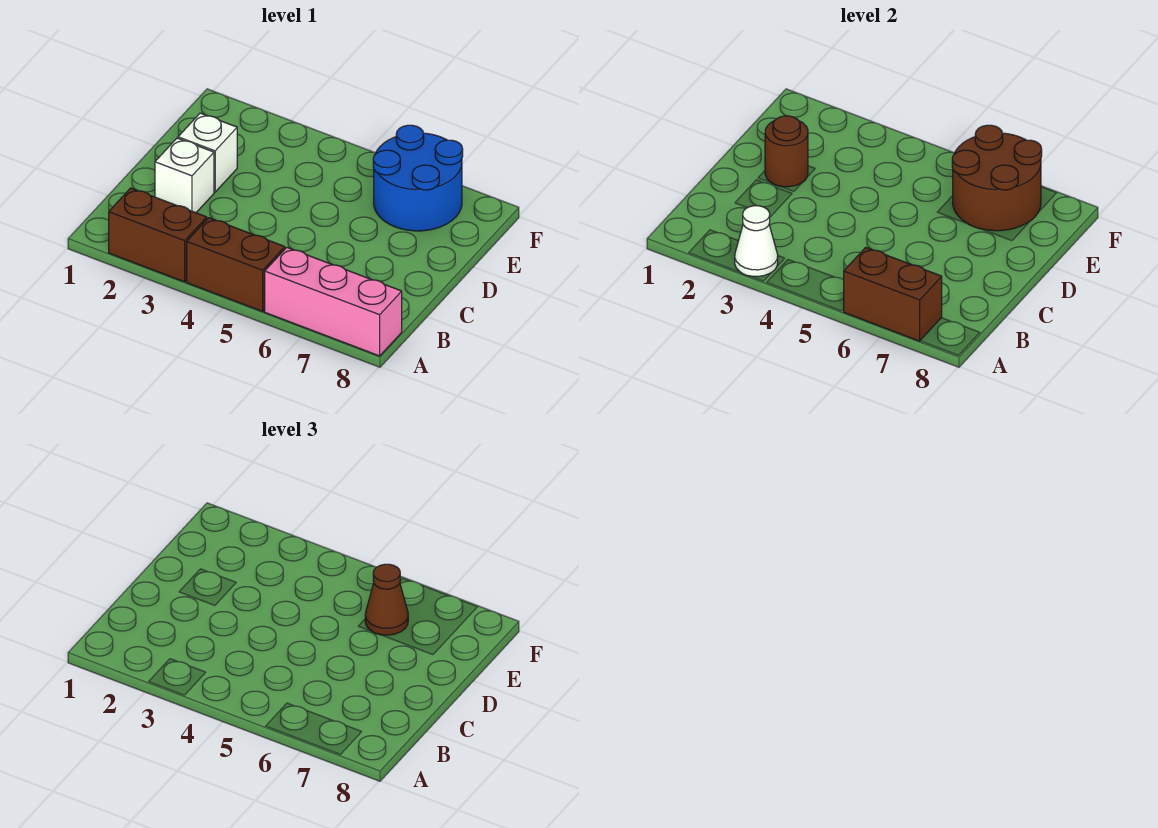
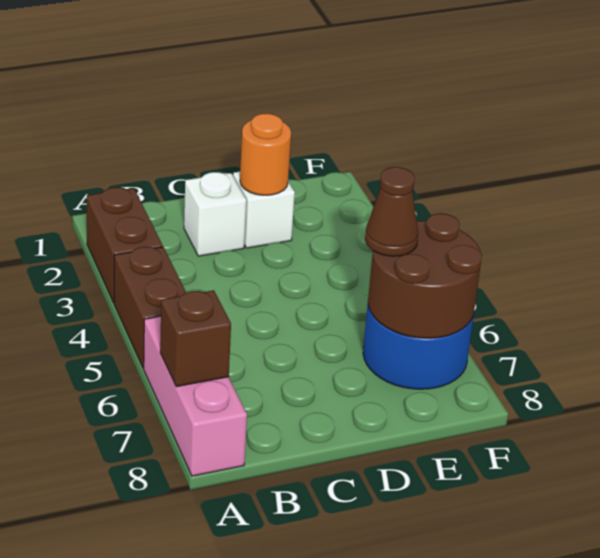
white 1x1 cone [735,206,778,276] -> none
brown 1x2 brick [844,247,942,341] -> brown 1x1 brick [160,290,231,387]
brown 1x1 round brick [765,116,808,187] -> orange 1x1 round brick [240,114,291,195]

